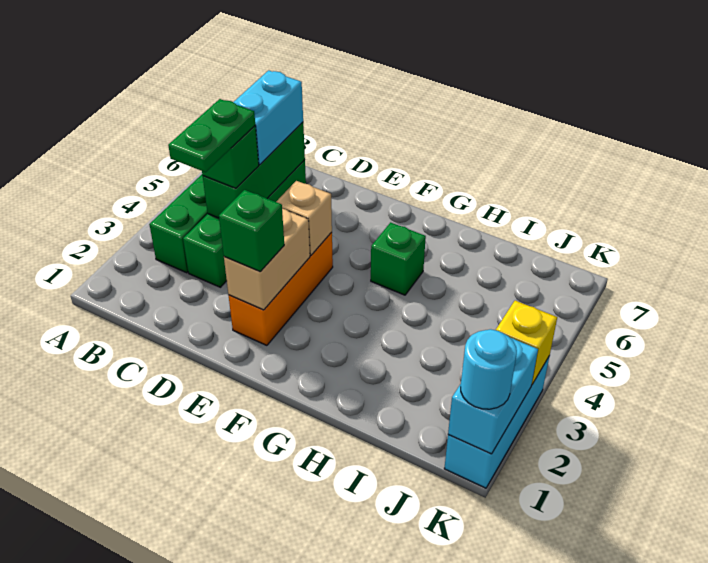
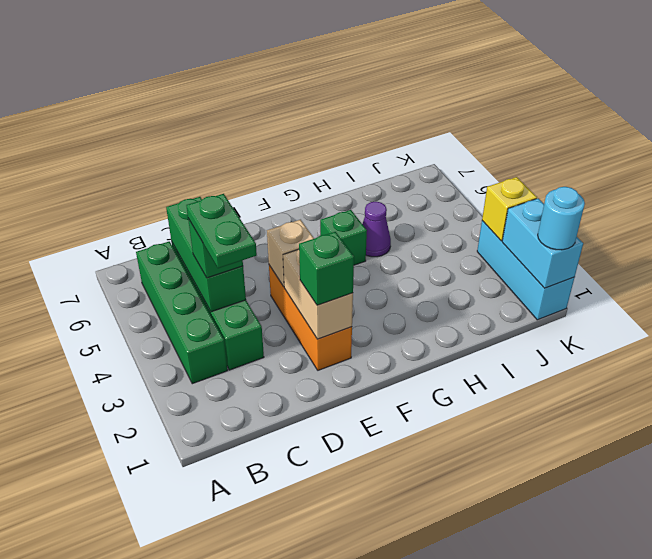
cyan 1x2 brick [233,70,303,165] -> none
none -> purple 1x1 cone [363,202,391,257]

